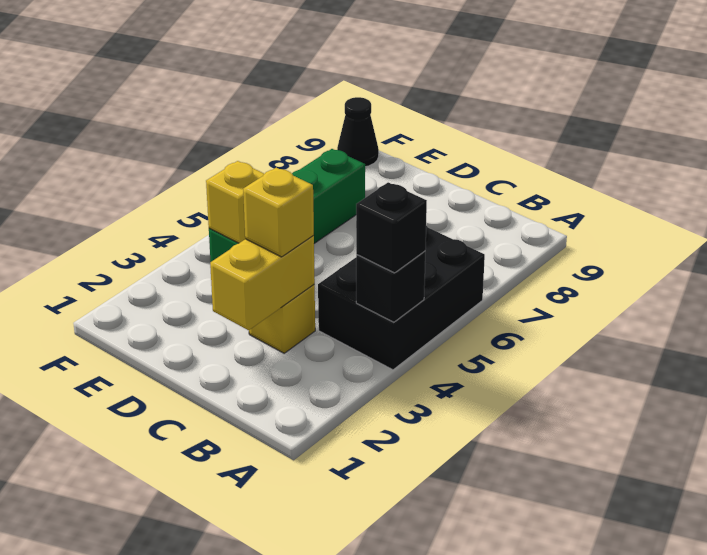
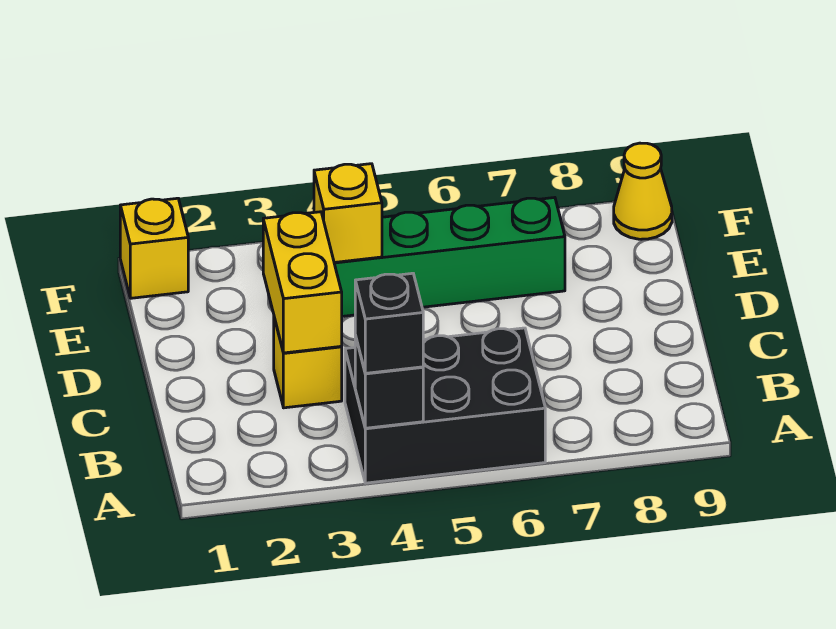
yellow 1x2 brick [210,236,315,330] -> yellow 1x2 brick turned to [263,212,342,353]
yellow 1x1 brick [243,168,314,257] -> yellow 1x1 brick moved to [120,198,188,298]
black 1x1 cone [337,97,379,167] -> yellow 1x1 cone [614,143,672,239]

